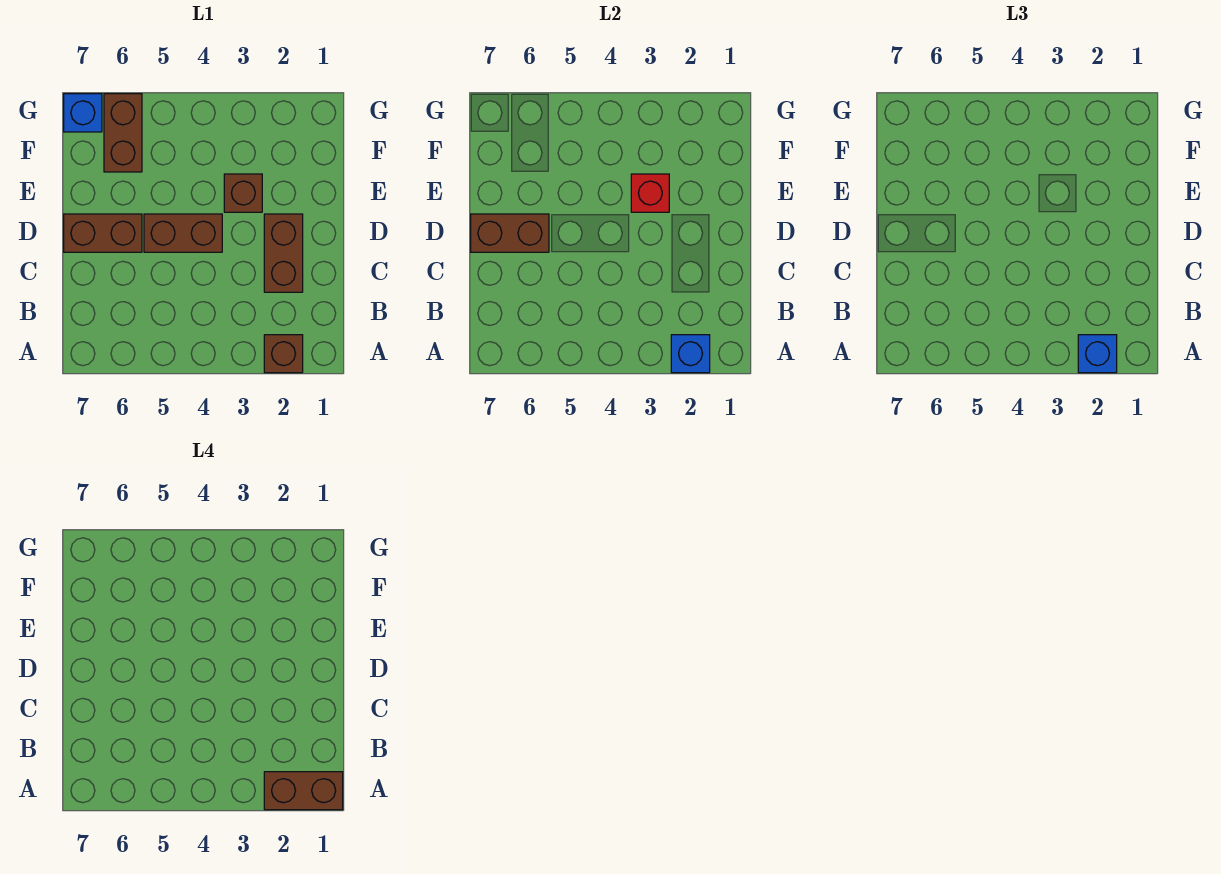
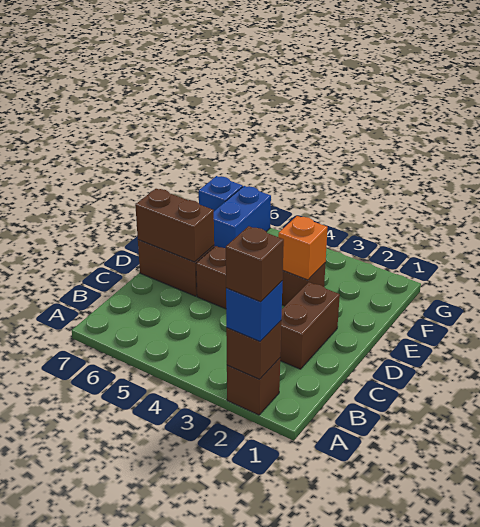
brown 1x2 brick [264,772,343,810] -> brown 1x1 brick [226,226,284,302]
blue 1x1 brick [671,335,710,373] -> brown 1x1 brick [226,321,281,379]
red 1x1 brick [631,174,669,212] -> orange 1x1 brick [278,216,328,280]
brown 1x2 brick [104,94,142,172] -> blue 1x2 brick [214,186,271,248]

